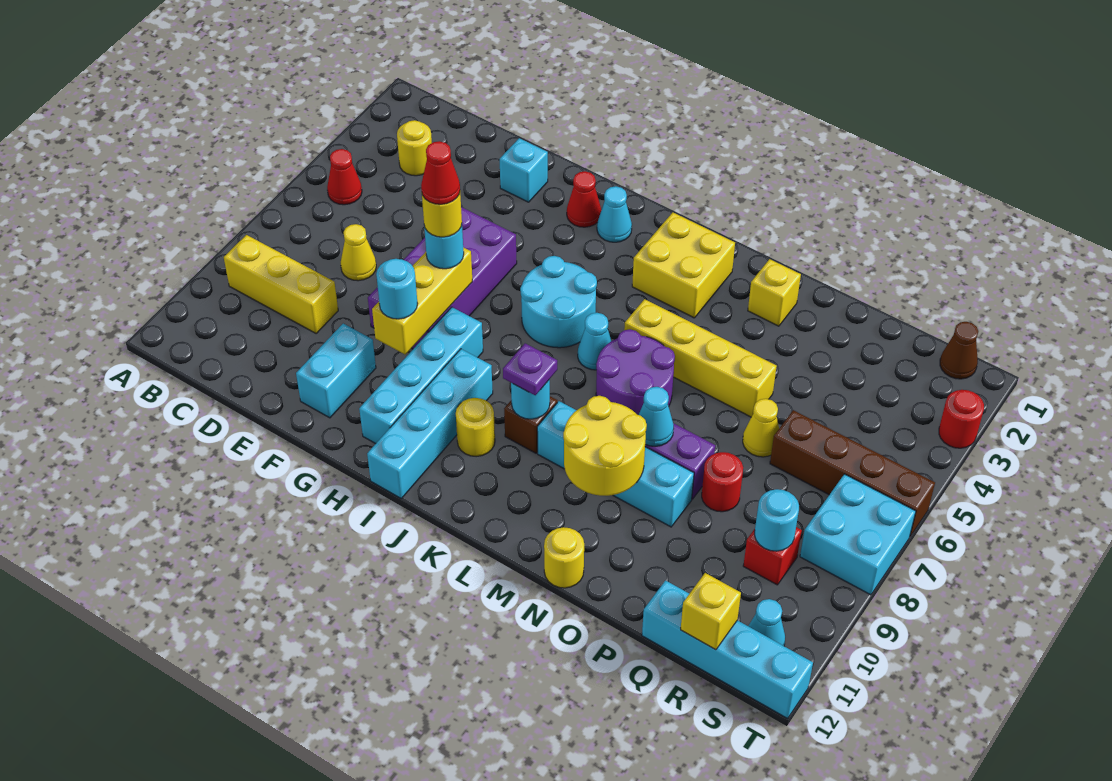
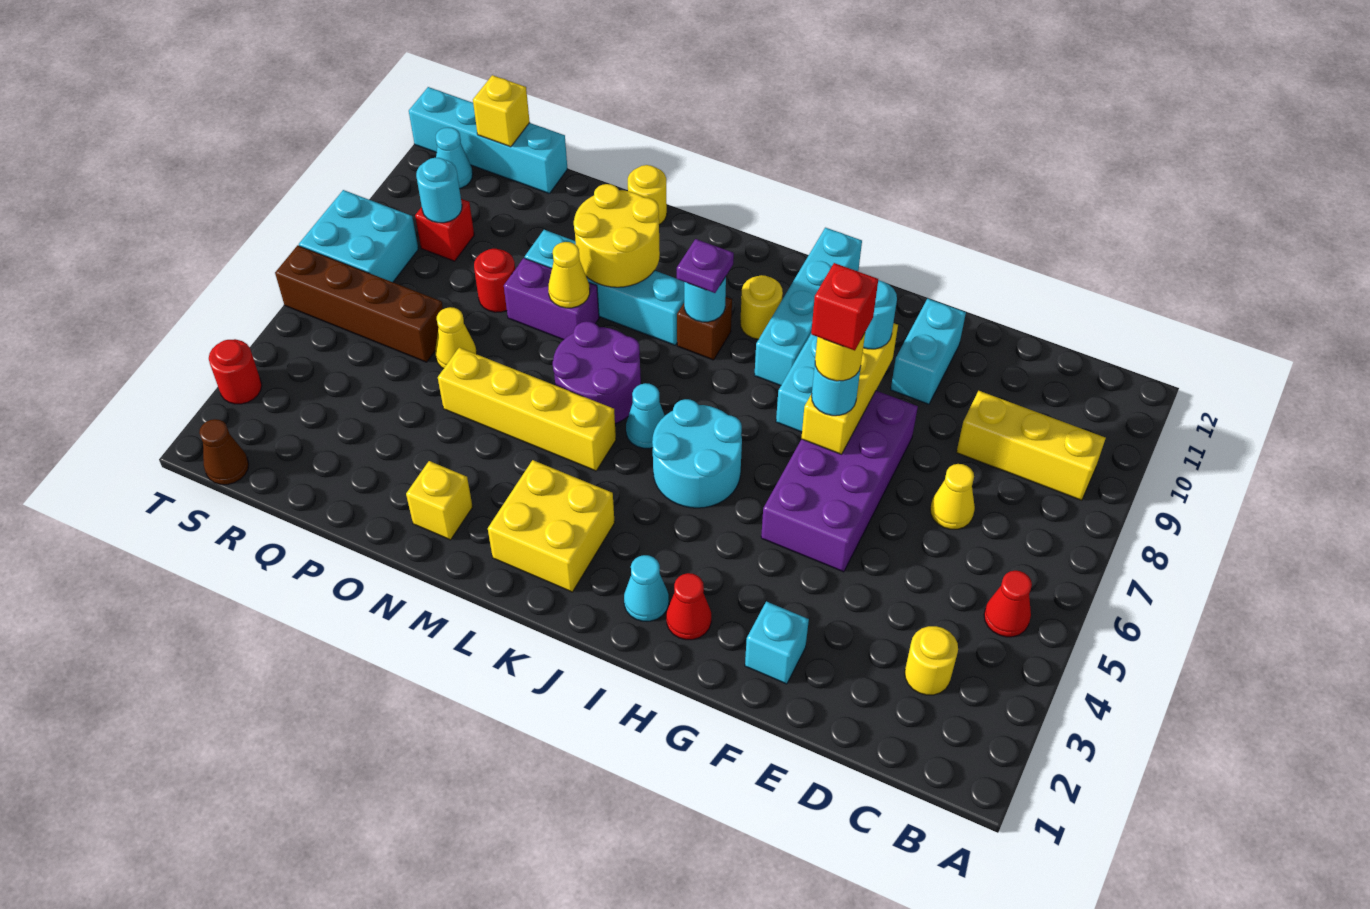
red 1x1 cone [421,141,460,204] -> red 1x1 brick [811,263,878,351]
cyan 1x1 cone [639,387,674,447] -> yellow 1x1 cone [548,242,590,308]

